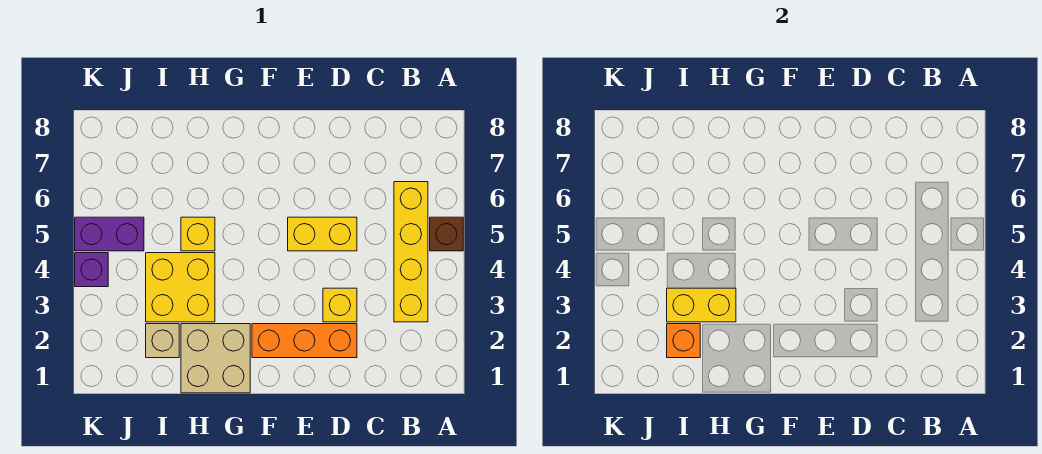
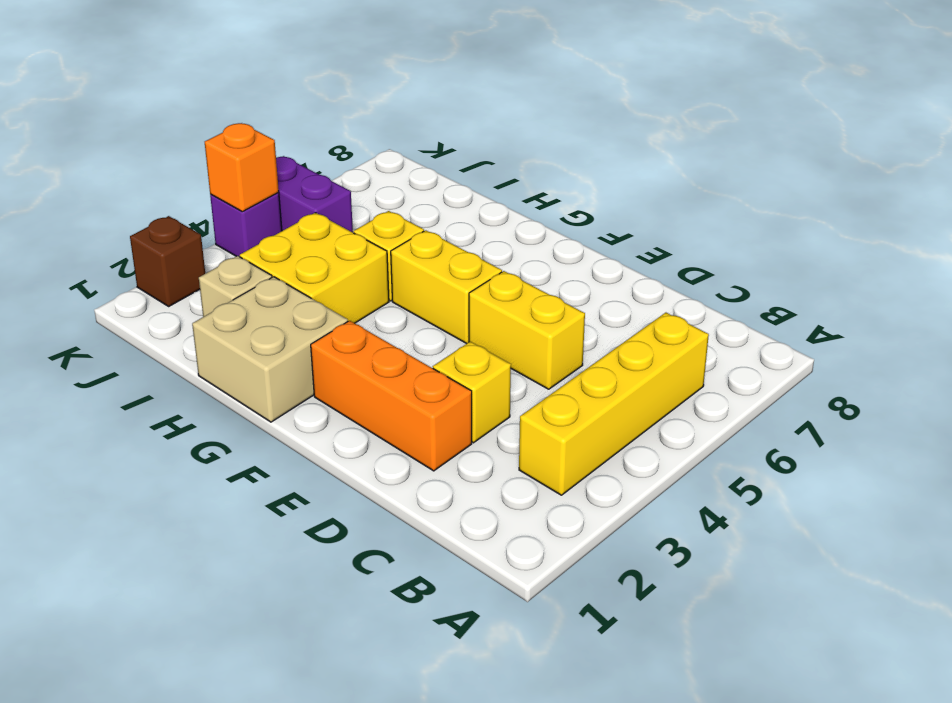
brown 1x1 brick [430,217,463,251] -> brown 1x1 brick moved to [130,216,205,306]
yellow 1x2 brick [667,288,736,322] -> yellow 1x2 brick moved to [391,230,502,344]
orange 1x1 brick [667,324,700,358] -> orange 1x1 brick moved to [205,123,279,212]

